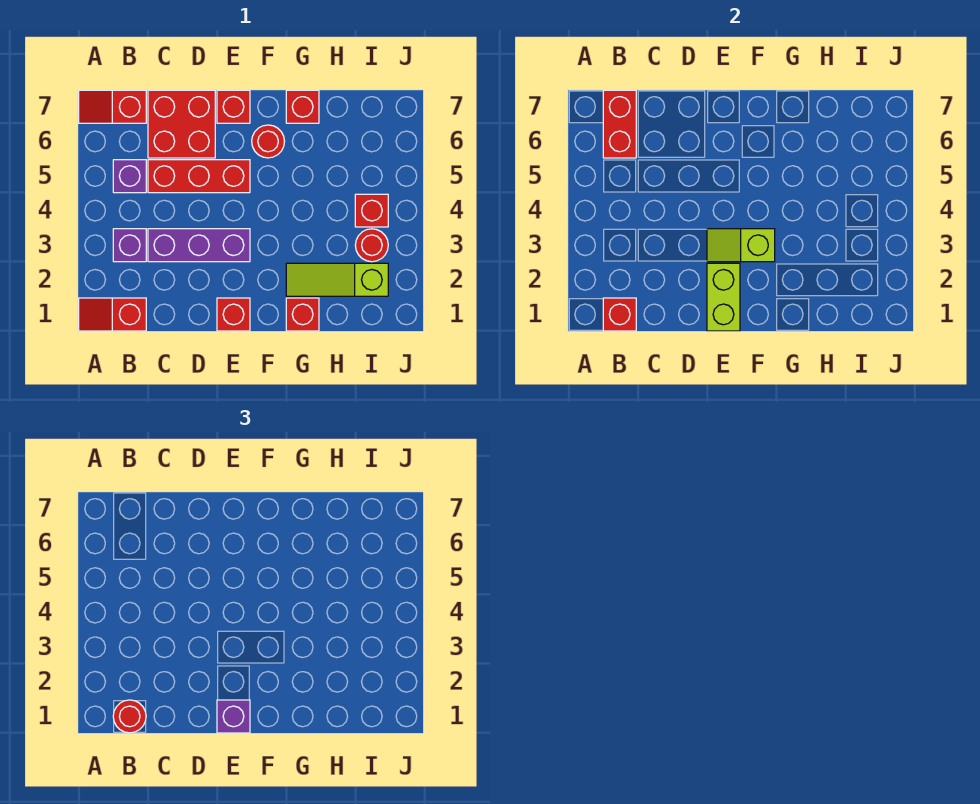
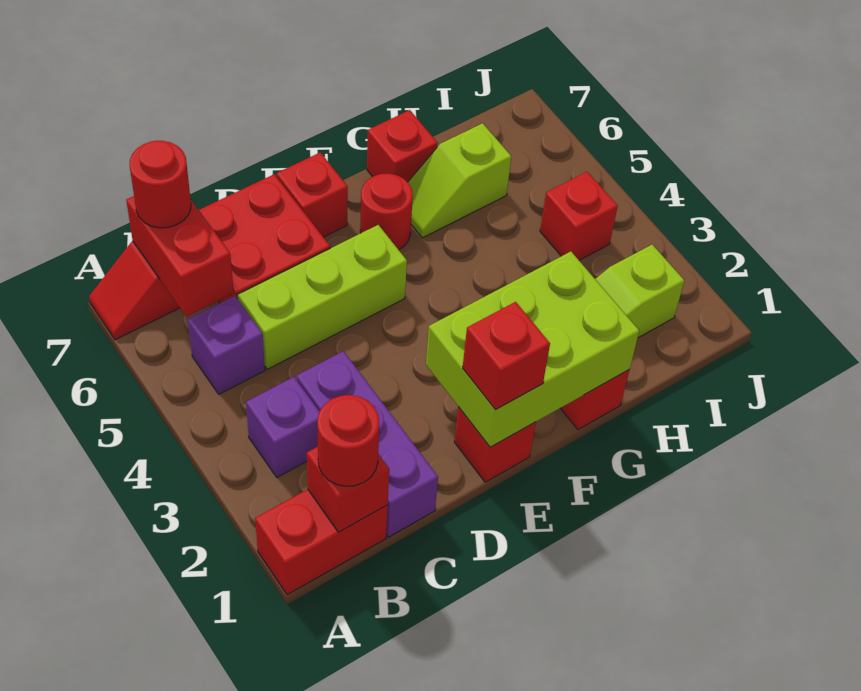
red 1x2 slope [79,298,146,331] -> red 1x2 brick [255,489,388,595]
purple 1x3 brick [148,229,250,262] -> purple 1x3 brick turned to [297,351,438,537]
red 1x3 brick [148,160,250,193] -> lime 1x3 brick [238,225,407,369]
lime 1x2 brick [707,263,740,331] -> lime 2x3 brick [426,252,639,447]
purple 1x1 brick [217,700,250,733] -> red 1x1 brick [463,302,550,409]
lime 1x2 slope [707,229,775,262] -> lime 1x2 slope moved to [408,123,511,238]
red 1x1 round brick [355,229,388,262] -> red 1x1 round brick moved to [130,140,191,228]

